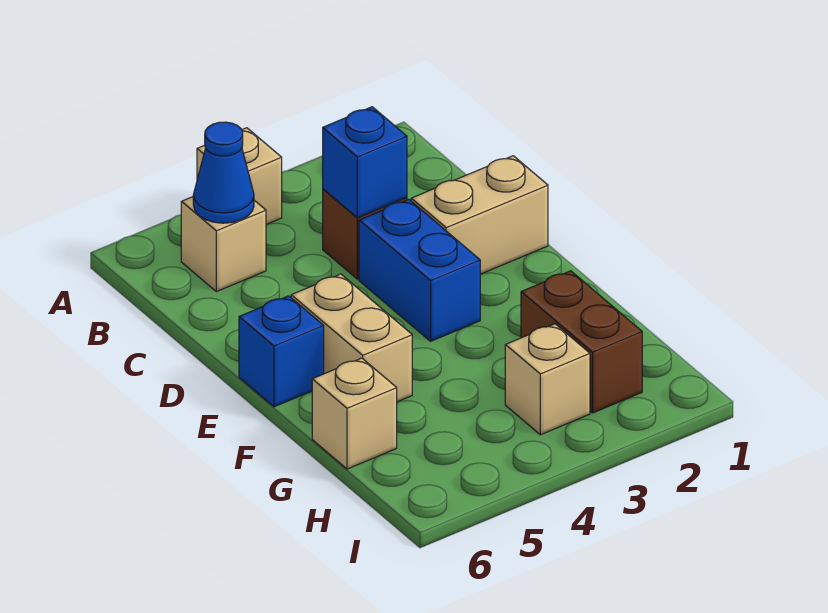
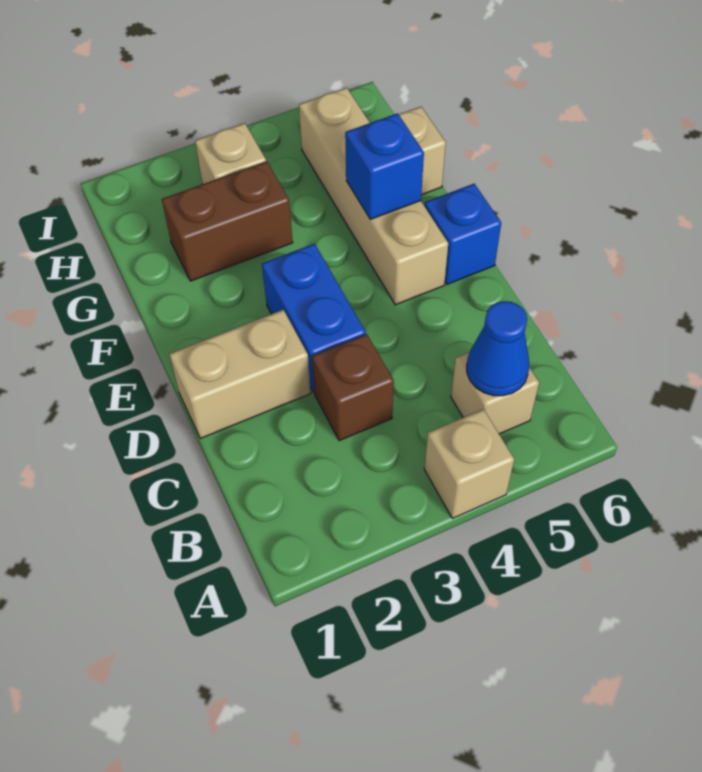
blue 1x1 brick [323,107,407,218] -> blue 1x1 brick moved to [345,113,424,219]
tan 1x2 brick [291,274,412,402] -> tan 1x4 brick [299,88,448,305]
brown 1x2 brick [521,271,642,413] -> brown 1x2 brick turned to [162,161,293,281]

